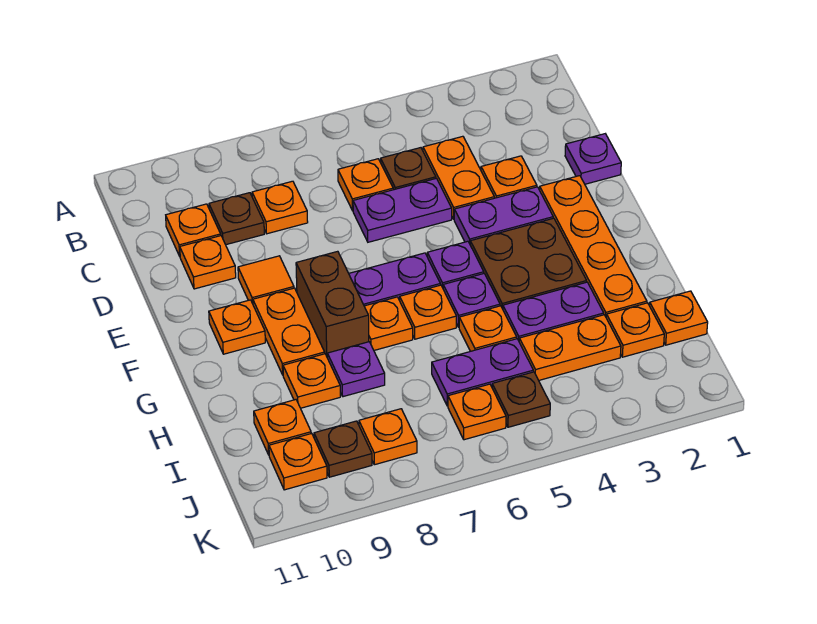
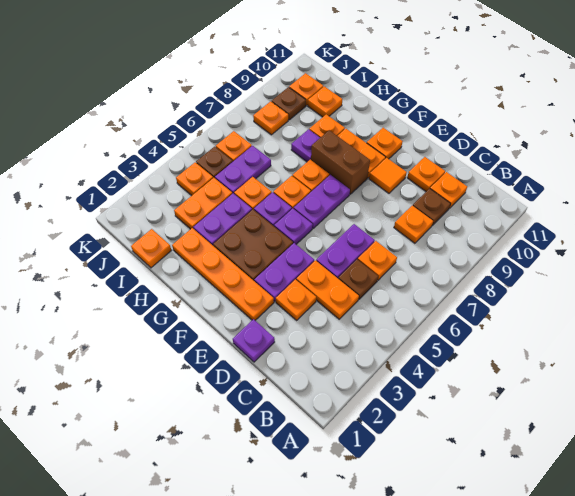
orange 1x1 plate [606,303,664,357] -> orange 1x1 plate moved to [176,162,213,196]

